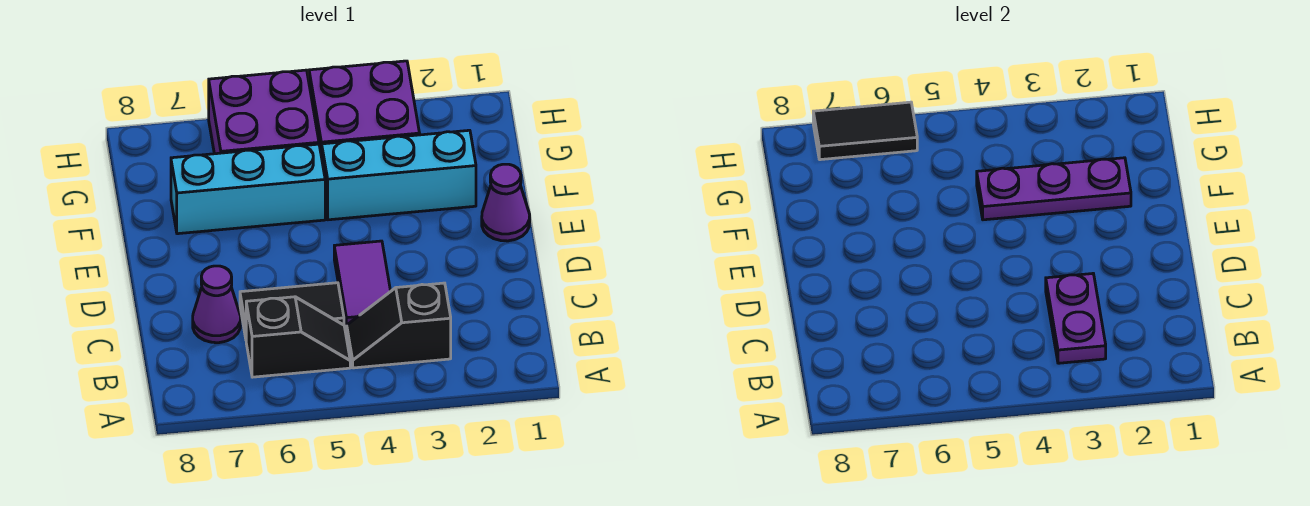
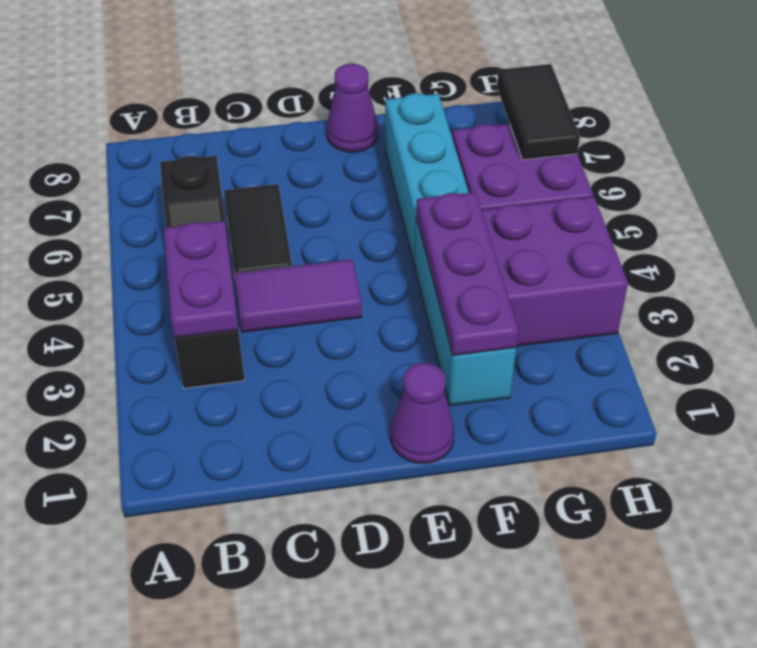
purple 1x2 plate [1046,274,1106,363] -> purple 1x2 plate turned to [164,221,238,338]
purple 1x1 cone [193,266,240,343] -> purple 1x1 cone moved to [327,64,378,152]

